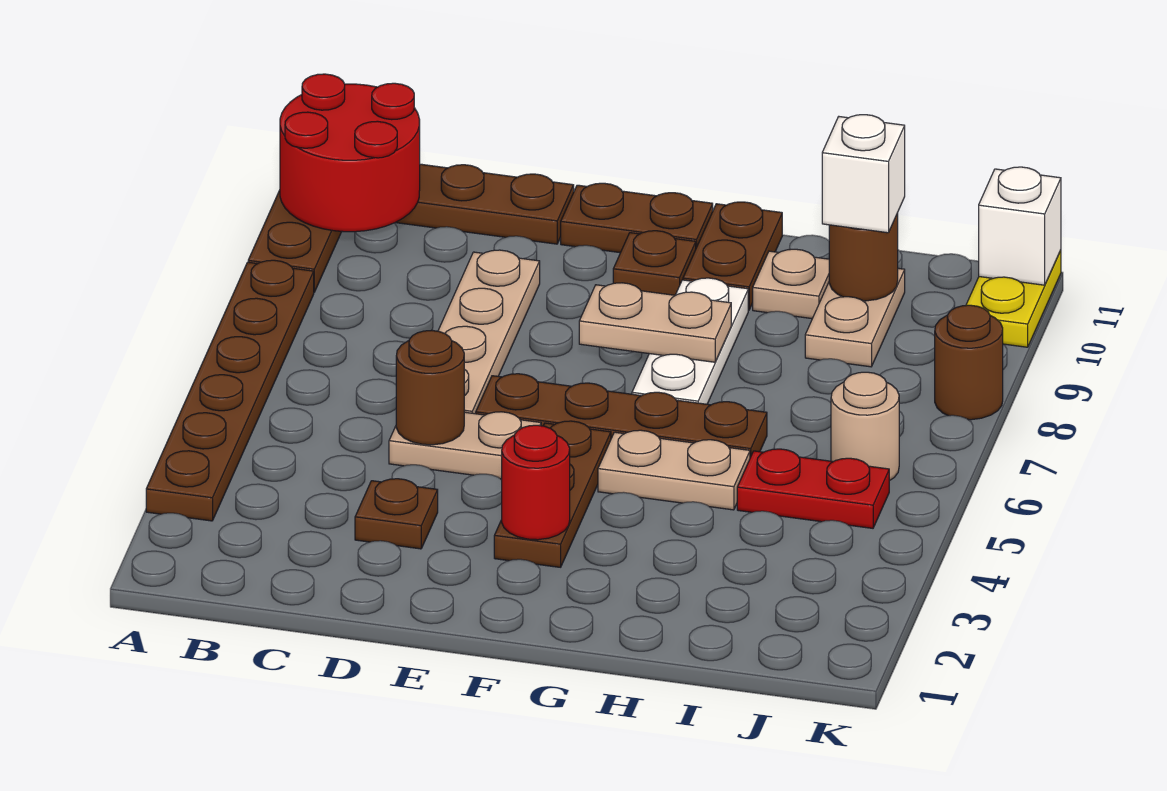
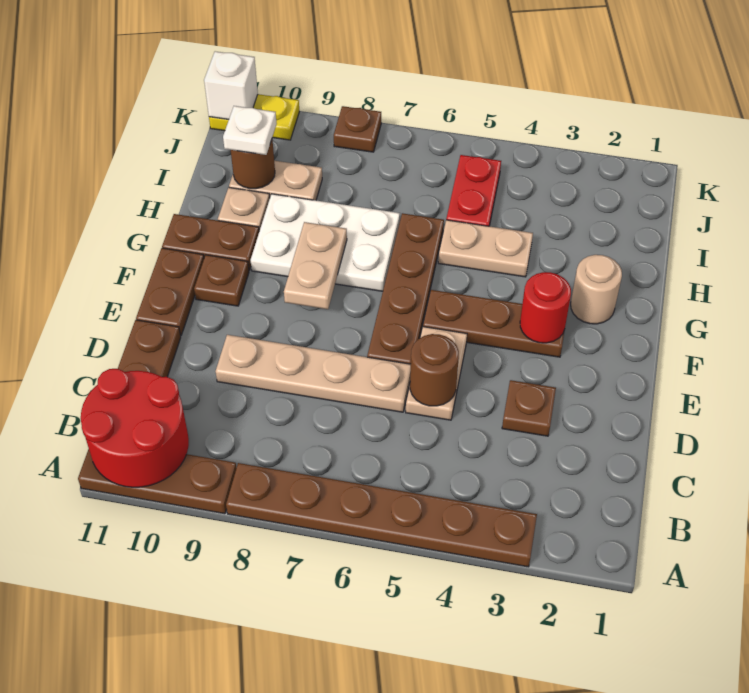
tan 1x2 plate [598,430,750,510] -> tan 1x2 plate turned to [438,220,533,277]
white 1x3 plate [632,278,748,404] -> white 2x3 plate [251,194,400,291]
white 1x1 brick [822,115,905,233] -> white 1x1 plate [223,106,277,155]
tan 1x1 round brick [831,372,899,481] -> tan 1x1 round brick moved to [571,255,622,324]
brown 1x1 round brick [935,305,1003,420] -> brown 1x1 plate [334,106,381,152]

